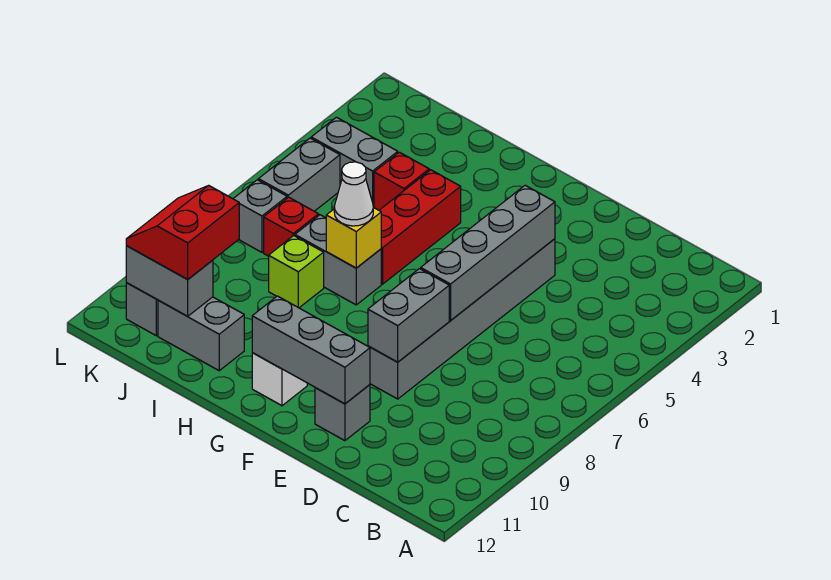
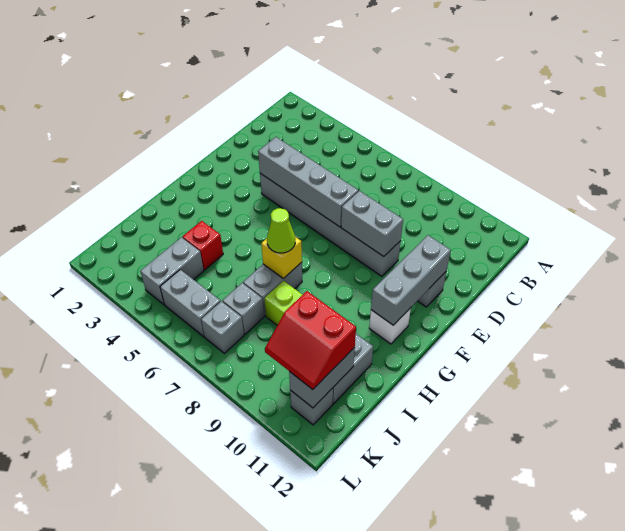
red 1x3 brick [379,170,461,284] -> none
white 1x1 cone [334,162,373,226] -> lime 1x1 cone [267,208,295,253]
red 1x1 brick [264,197,319,256] -> grey 1x1 brick [222,283,264,334]

